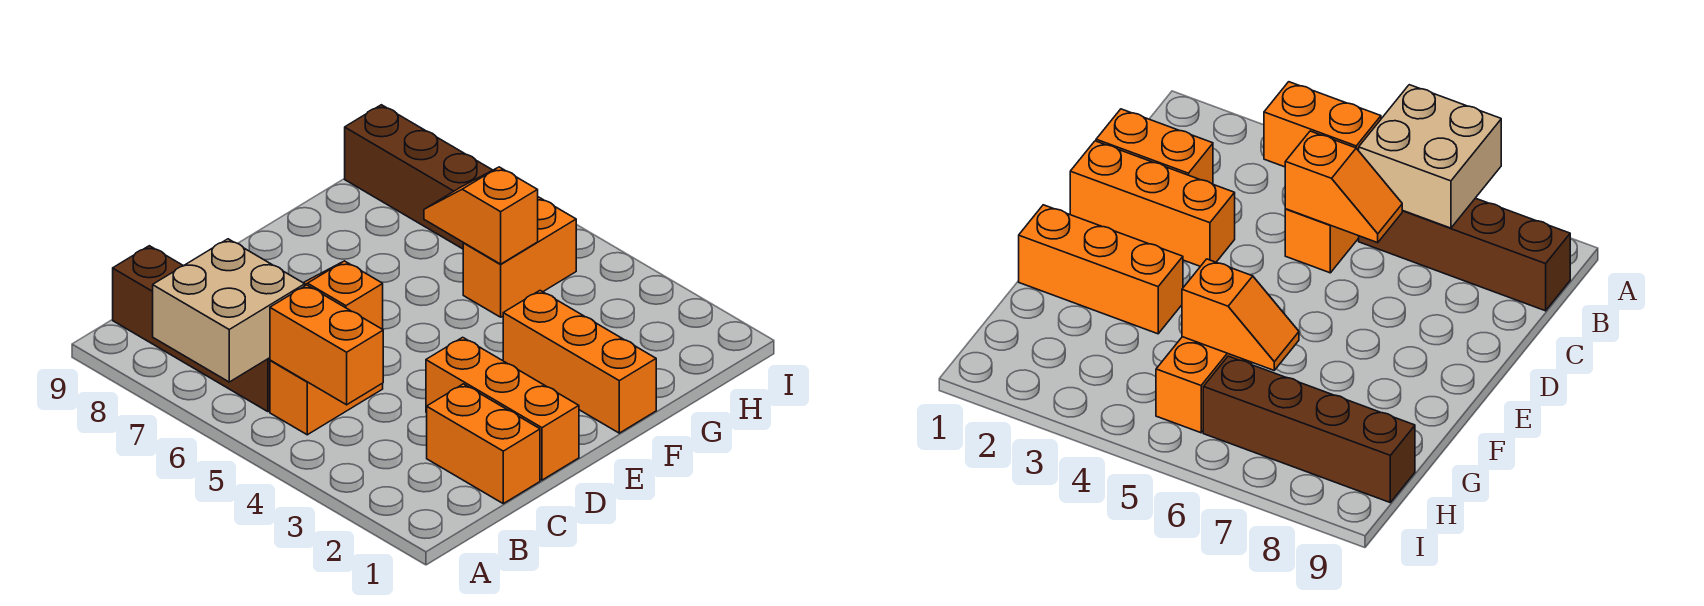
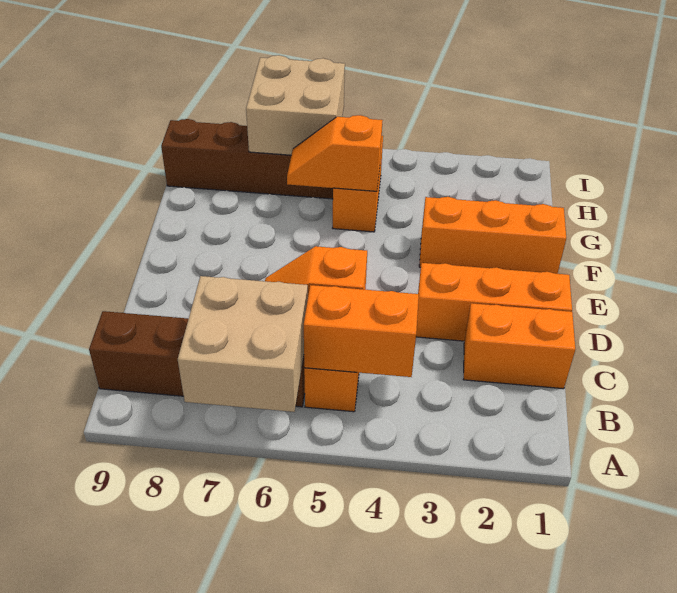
none -> tan 2x2 brick [246,55,345,155]

